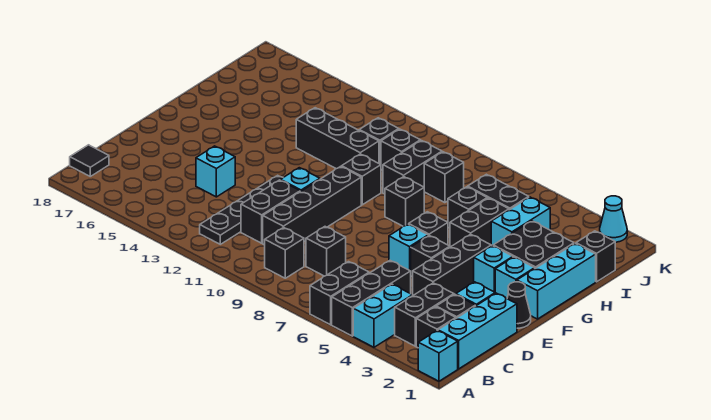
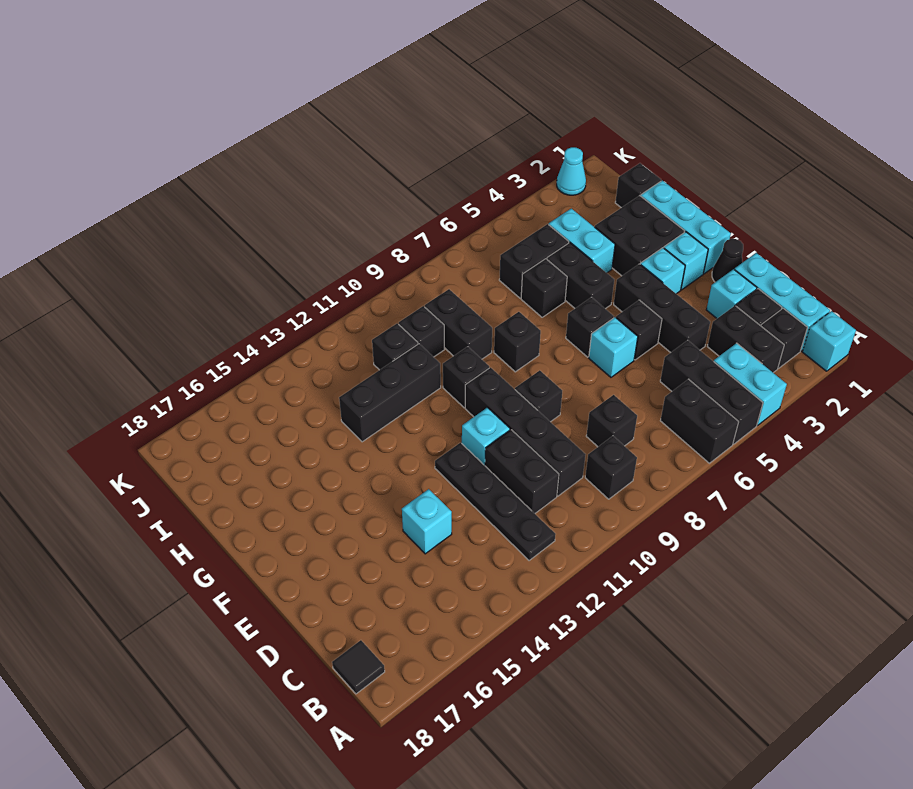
black 1x1 brick [424,152,464,203] -> black 1x1 brick moved to [515,370,562,422]

